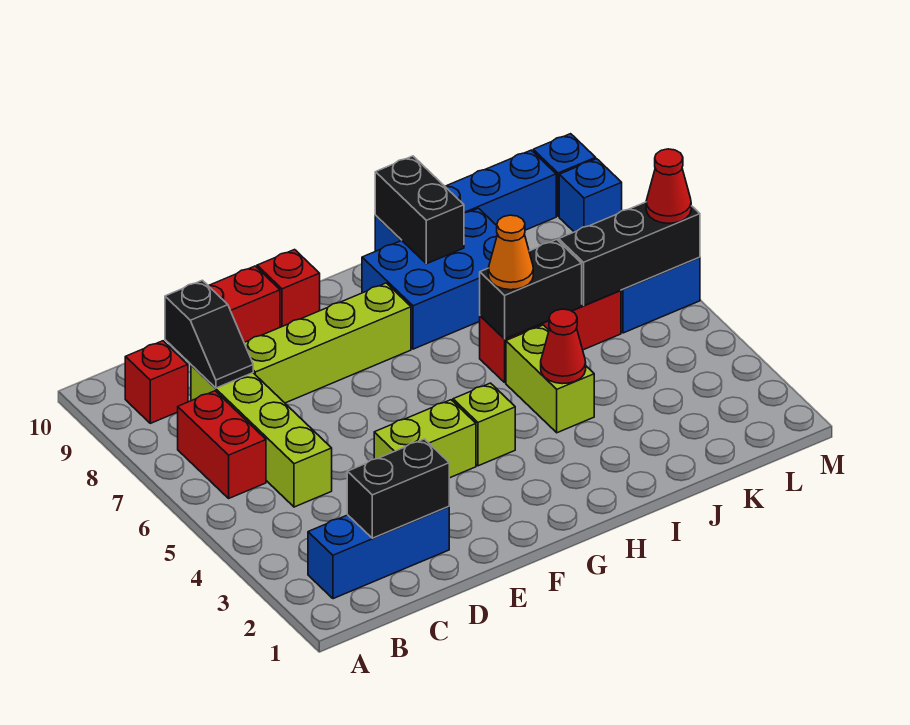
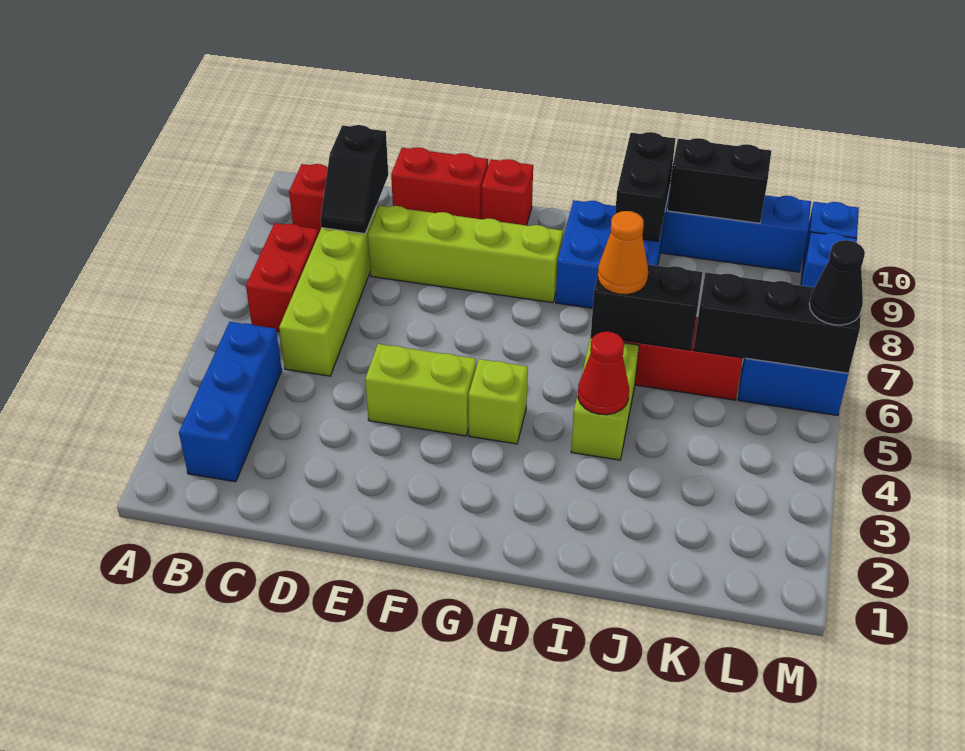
blue 1x3 brick [308,506,449,599] -> blue 1x3 brick turned to [179,322,282,482]
black 1x2 brick [347,439,449,538] -> black 1x2 brick moved to [667,138,771,223]
blue 2x3 brick [362,208,498,349] -> blue 2x2 brick [556,200,664,308]
red 1x1 cone [646,149,691,223] -> black 1x1 cone [809,240,865,325]

